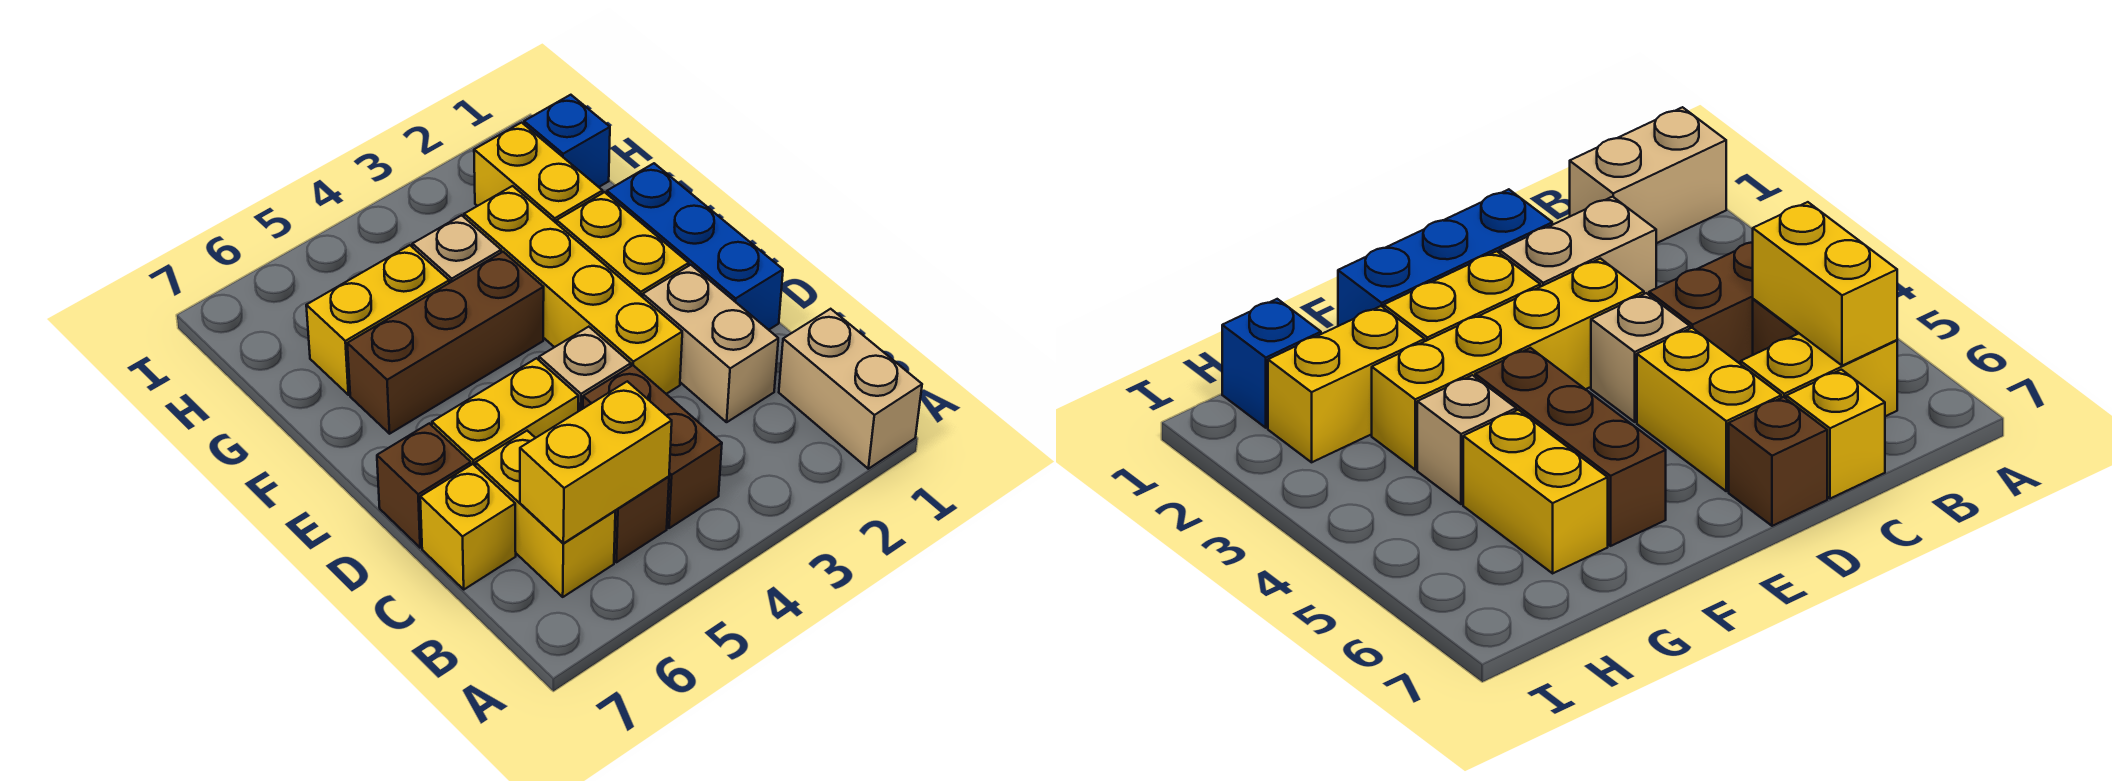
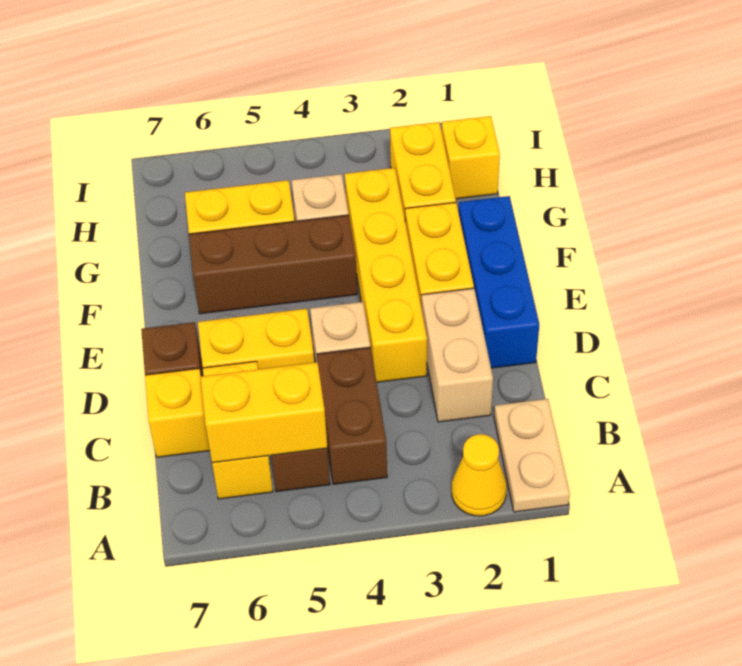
tan 1x2 brick [779,309,922,469] -> tan 1x2 plate [494,399,570,512]
none -> yellow 1x1 cone [452,434,507,516]
blue 1x1 brick [524,95,610,187] -> yellow 1x1 brick [442,116,500,199]

